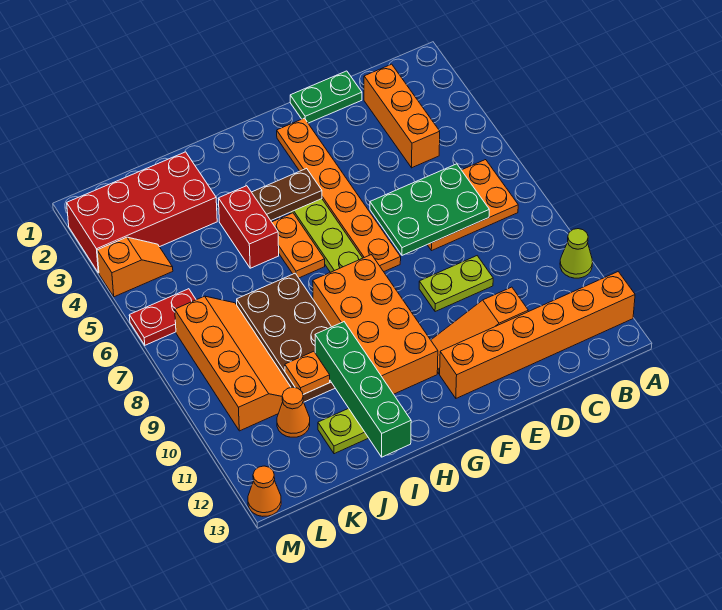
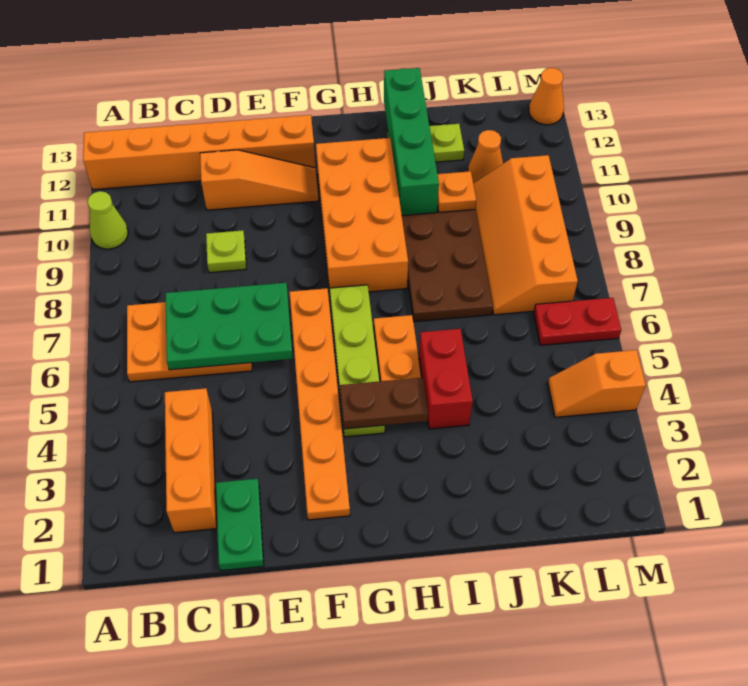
green 1x2 plate [290,71,362,123] -> green 1x2 plate turned to [216,479,264,571]
lime 1x2 plate [419,256,493,312] -> lime 1x1 plate [206,230,246,273]
red 2x4 brick [67,152,217,273] -> none

